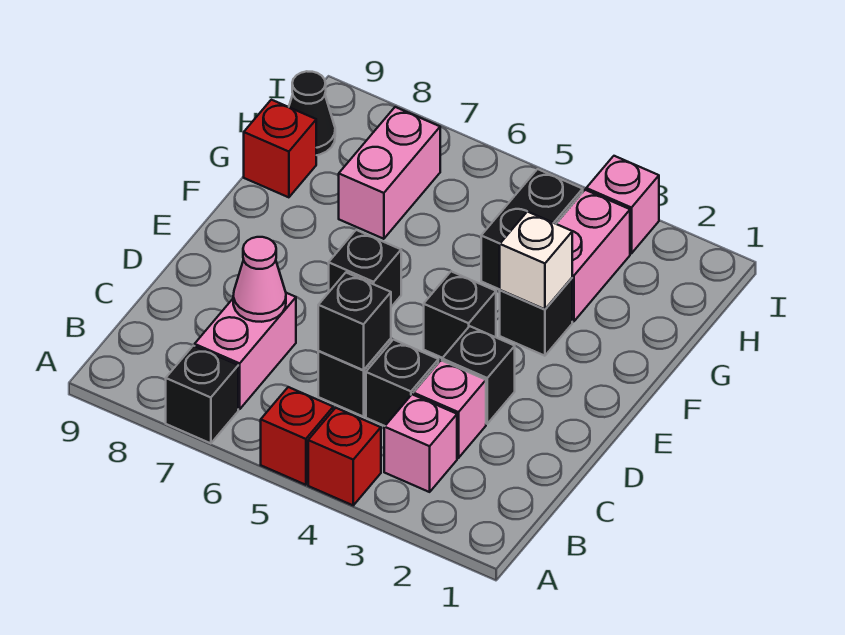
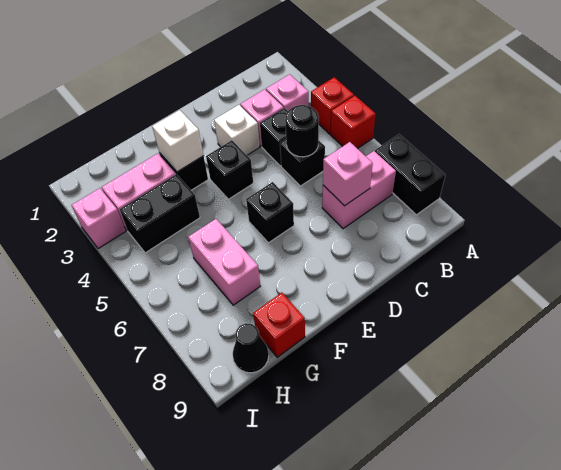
black 1x1 brick [166,346,238,443] -> black 1x2 brick [375,134,445,215]
black 1x1 brick [318,273,391,370] -> black 1x1 round brick [285,105,319,157]
pink 1x1 cone [233,237,286,322] -> pink 1x1 brick [323,142,373,206]
black 1x1 brick [442,326,515,424] -> white 1x1 brick [214,105,260,155]
pink 1x2 brick [339,107,440,239] -> pink 1x2 brick turned to [188,219,260,305]

